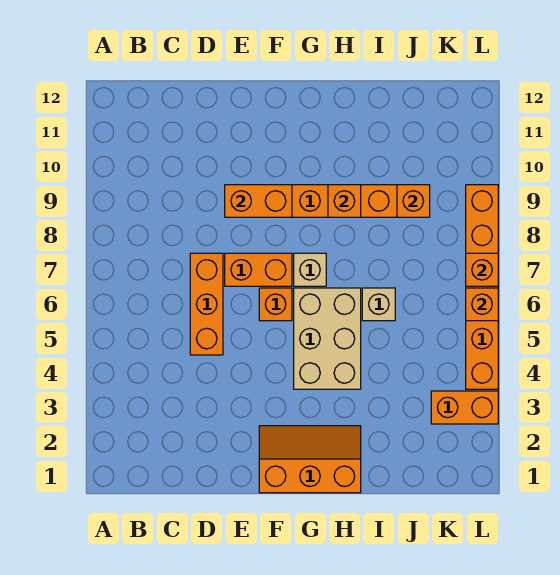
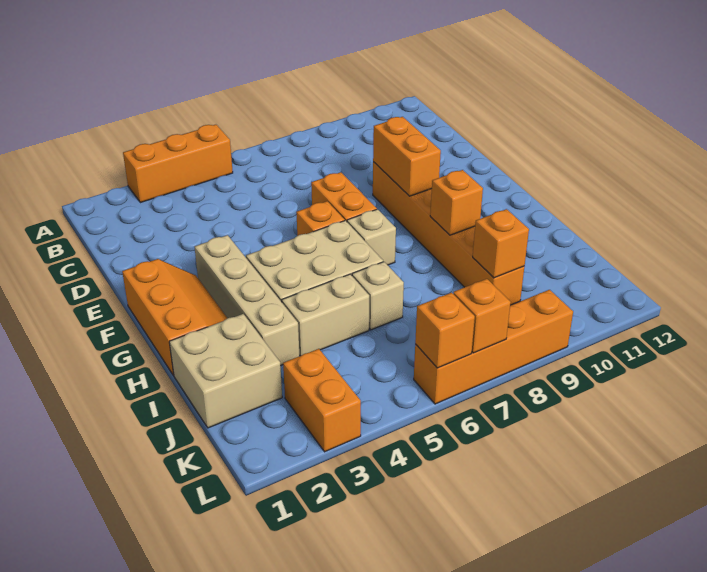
orange 1x3 brick [190,253,223,355] -> orange 1x3 brick moved to [123,125,233,203]
none -> tan 1x4 brick [195,235,299,366]
none -> tan 2x2 brick [169,314,282,428]
none -> tan 1x2 brick [282,274,369,356]
orange 1x6 brick [466,185,498,389] -> orange 1x4 brick [414,290,573,404]

